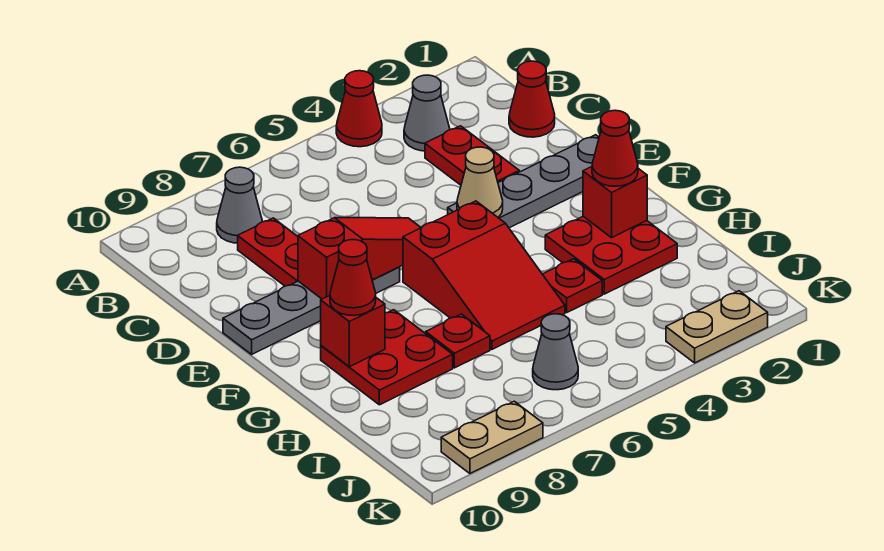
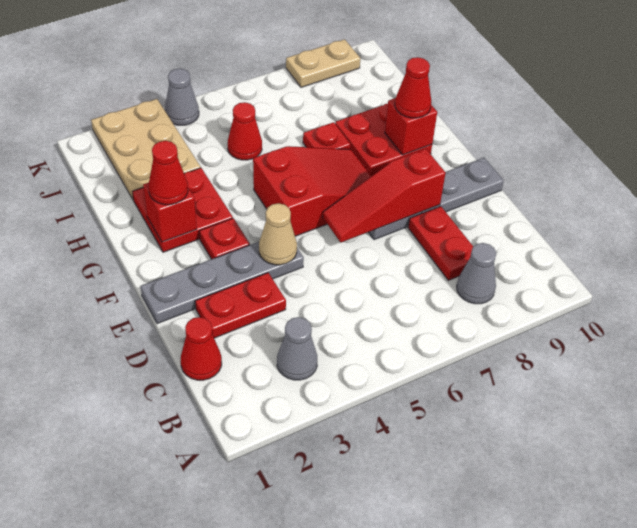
red 1x1 cone [336,71,382,147] -> red 1x1 cone moved to [227,102,262,160]
red 1x2 plate [425,126,519,185] -> red 1x2 plate turned to [195,273,286,338]
red 2x3 slope [403,201,565,349] -> red 2x3 slope turned to [253,146,371,236]
red 1x1 plate [543,259,602,312] -> red 1x1 plate moved to [199,218,250,259]
grey 1x1 cone [533,314,578,390] -> grey 1x1 cone moved to [165,69,199,125]
tan 1x2 plate [666,291,768,363] -> tan 2x3 plate [91,99,201,199]

